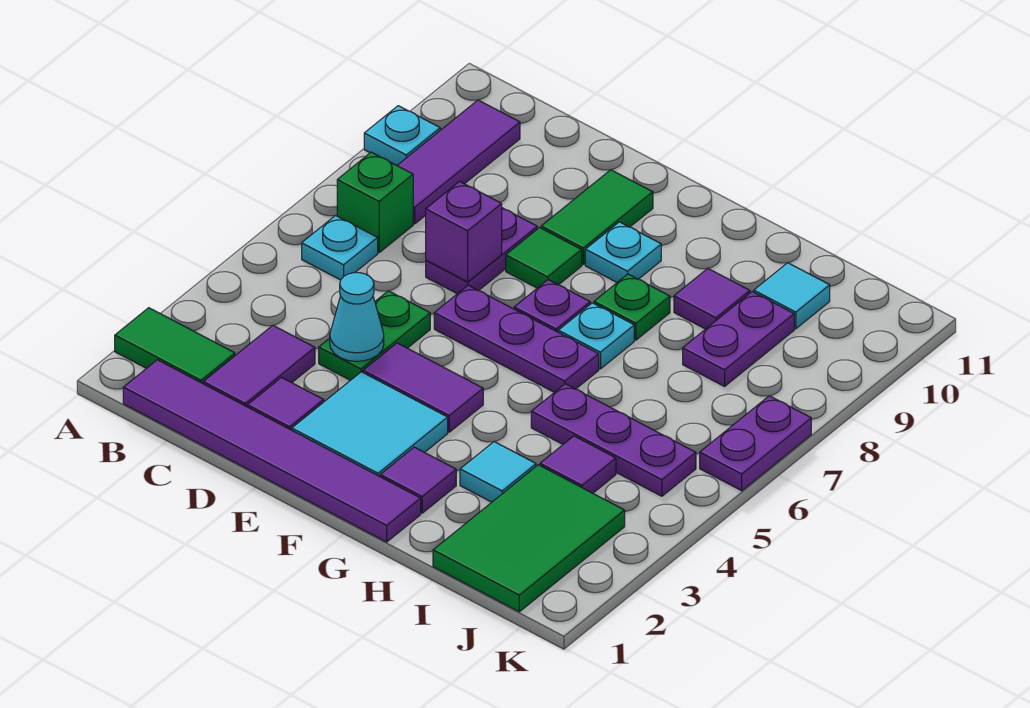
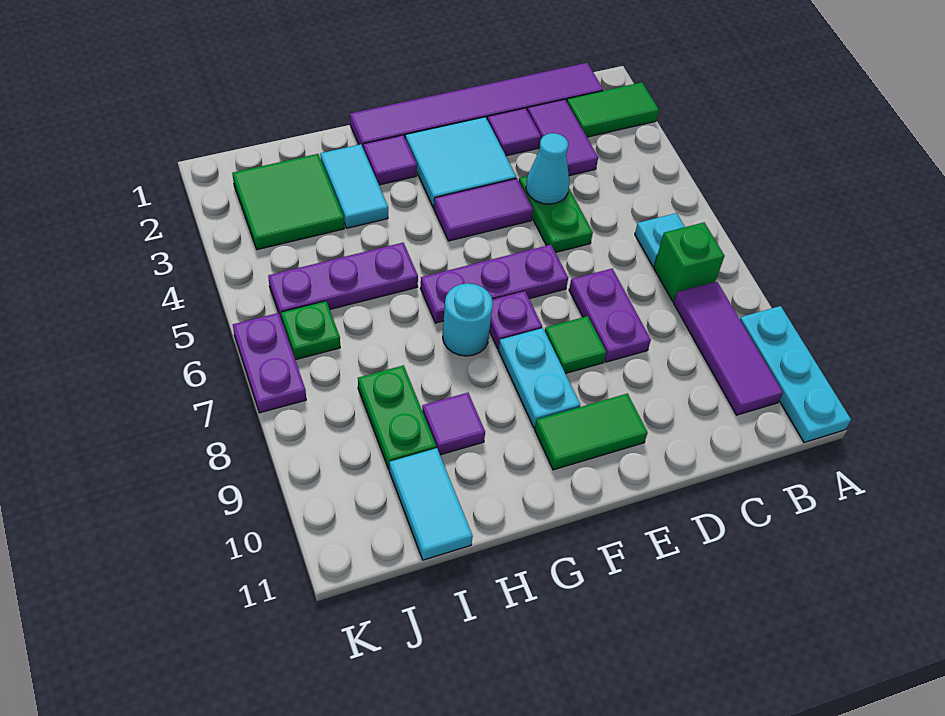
cyan 1x1 plate [364,106,440,165] -> cyan 1x3 plate [740,306,851,443]
purple 1x1 brick [426,181,502,282] -> none
green 1x2 tile [541,170,653,264] -> green 1x2 tile turned to [535,394,648,470]
cyan 1x1 plate [585,222,661,282] -> cyan 1x2 plate [498,328,580,428]
cyan 1x1 plate [558,303,634,369] -> cyan 1x1 round brick [443,283,493,356]
green 1x1 plate [594,274,670,340] -> green 1x1 plate moved to [281,301,340,360]
cyan 1x1 tile [460,442,536,502] -> cyan 1x2 tile [320,144,388,228]
green 2x3 tile [433,465,625,612] -> green 2x2 tile [232,154,344,250]
purple 1x1 tile [540,436,616,493] -> none
purple 1x2 plate [683,292,794,386] -> green 1x2 plate [358,365,436,469]
cyan 1x1 tile [754,263,830,329] -> cyan 1x2 tile [389,448,473,560]

